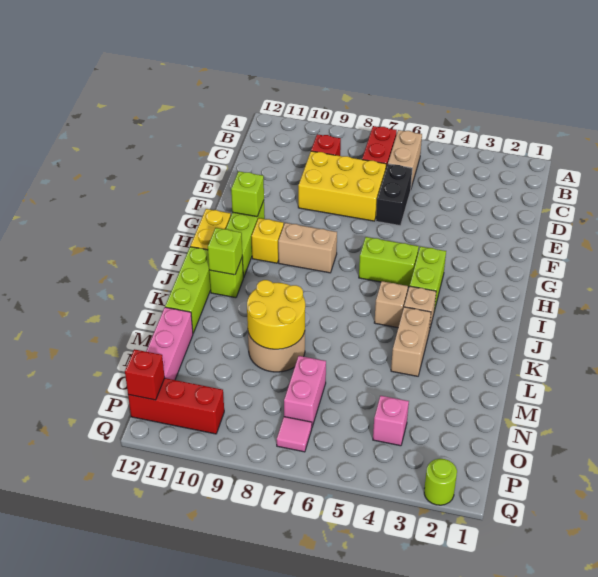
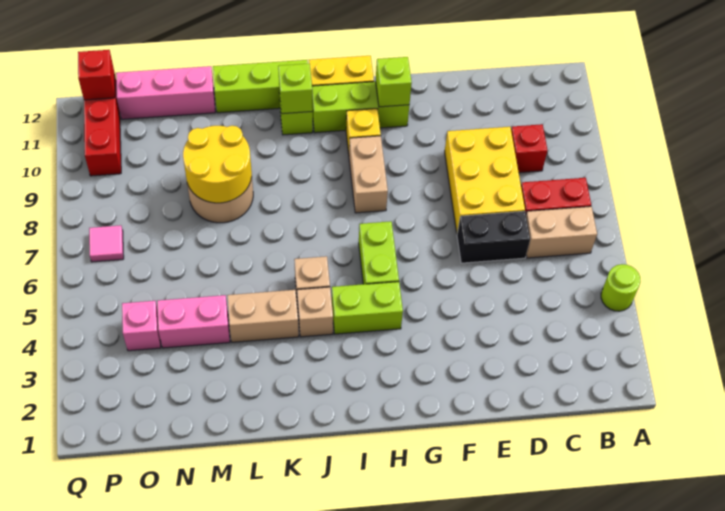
pink 1x2 brick [284,356,326,427] -> pink 1x2 brick moved to [157,295,230,348]
lime 1x1 round brick [424,459,457,505] -> lime 1x1 round brick moved to [601,264,640,311]

